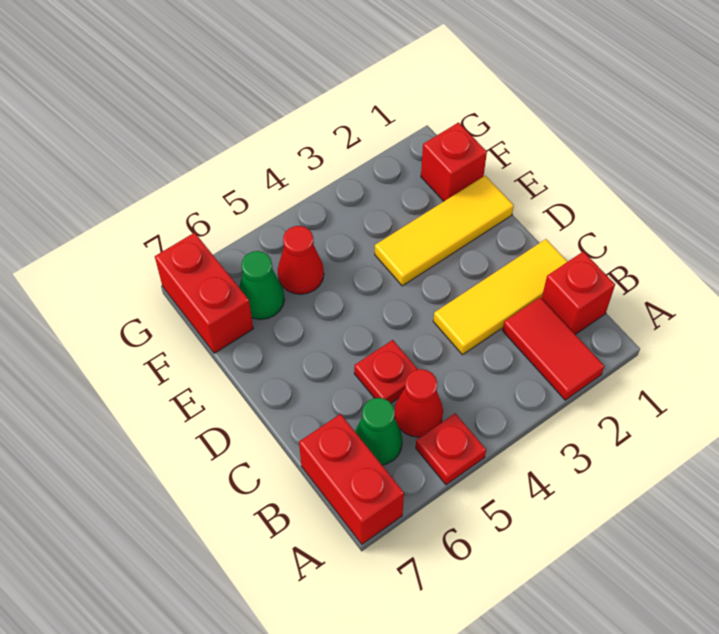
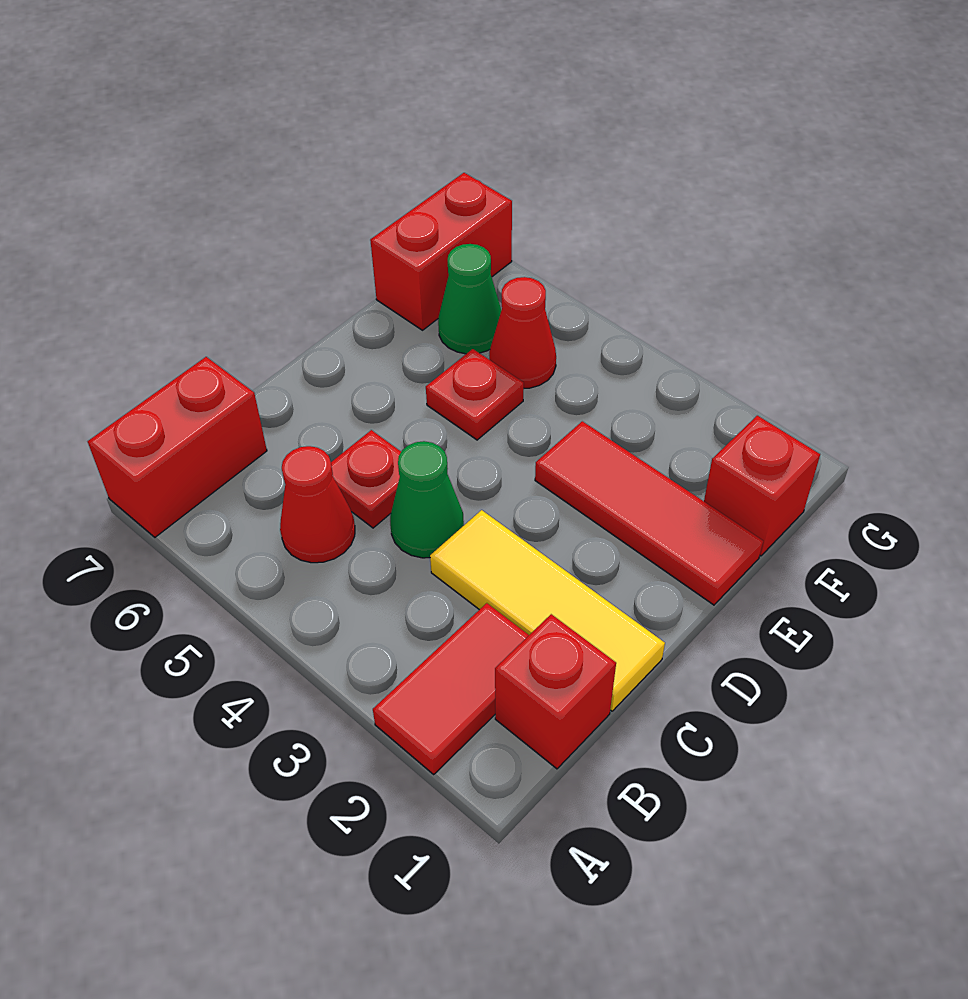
red 1x1 plate [416,413,486,485] -> red 1x1 plate moved to [426,349,524,440]
green 1x1 cone [355,398,402,465] -> green 1x1 cone moved to [390,441,464,558]
yellow 1x3 tile [375,176,514,286] -> red 1x3 tile [535,421,763,605]

